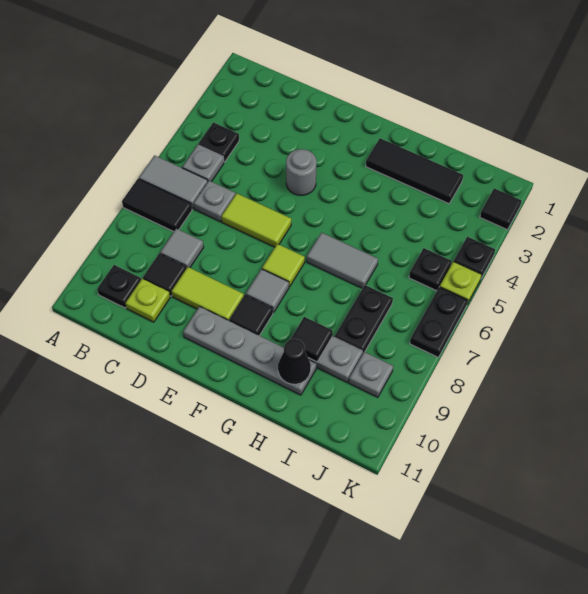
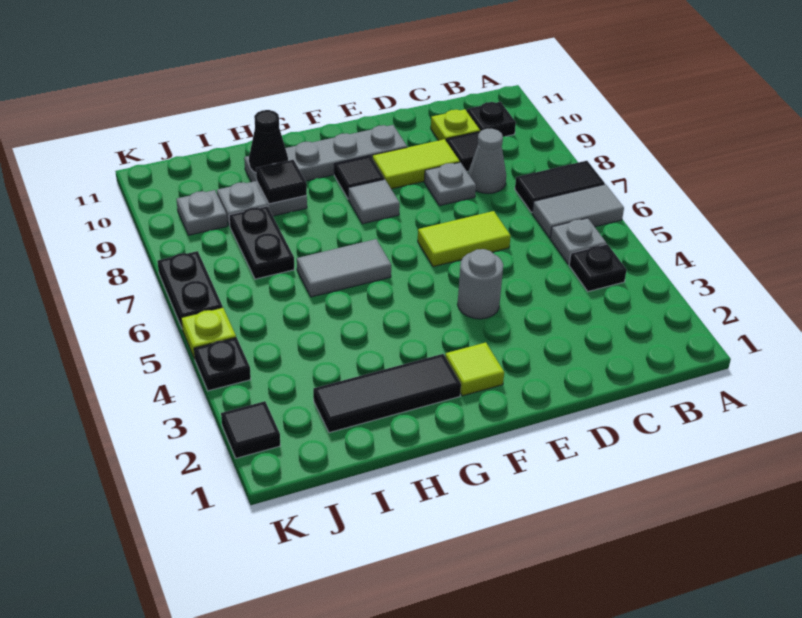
grey 1x1 plate [194,181,235,222] -> grey 1x1 plate moved to [424,162,476,206]
grey 1x1 tile [160,229,204,268] -> grey 1x1 cone [468,129,506,193]
lime 1x1 tile [262,244,305,287] -> lime 1x1 tile moved to [445,342,504,396]
black 1x1 plate [409,248,452,291] -> none

